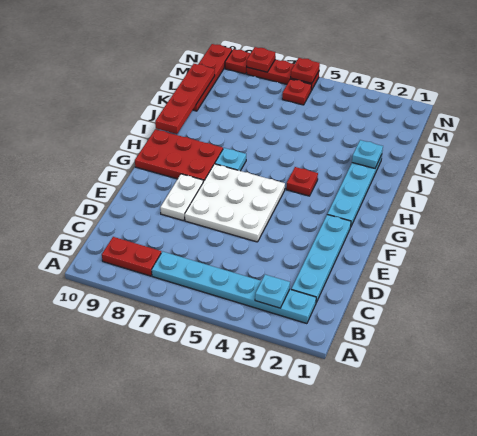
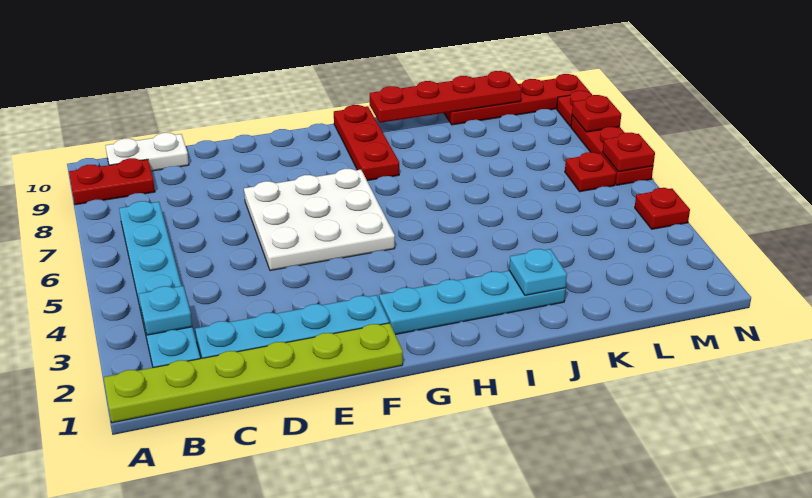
none -> lime 1x6 plate [104,323,403,423]
red 1x2 plate [102,237,161,276] -> red 1x2 plate turned to [69,158,155,205]
white 1x2 plate [160,174,203,221] -> white 1x2 plate moved to [105,133,189,171]
red 2x3 plate [135,129,223,182] -> red 1x3 plate [334,105,399,181]
red 1x1 plate [286,167,318,196] -> red 1x1 plate moved to [635,188,690,229]
cyan 1x1 plate [215,148,246,171] -> none

